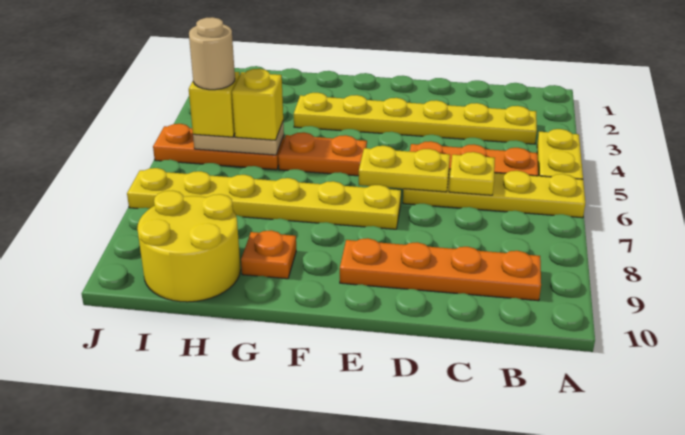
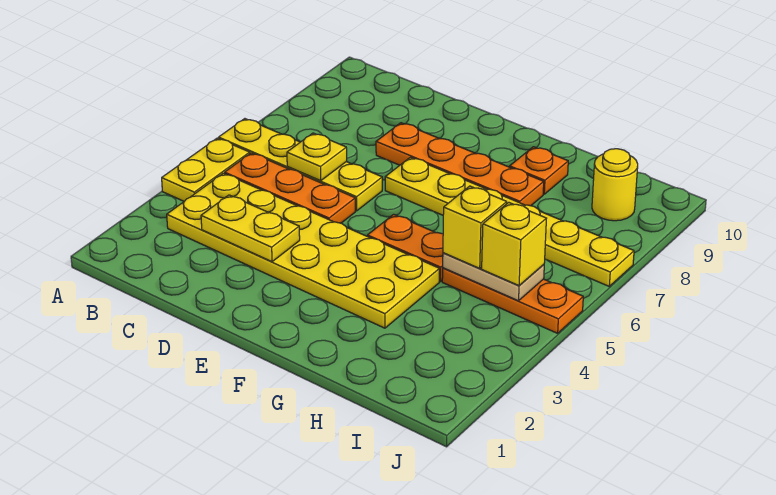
yellow 1x6 plate [294,93,537,144] -> yellow 2x6 plate [167,173,439,328]
orange 1x4 plate [340,238,541,301] -> orange 1x4 plate moved to [376,123,544,206]
yellow 1x2 plate [359,146,450,192] -> yellow 1x2 plate moved to [201,195,300,262]
yellow 2x2 round brick [137,191,241,302] -> yellow 1x1 round brick [592,149,638,221]
tan 1x1 round brick [189,17,235,90] -> none

